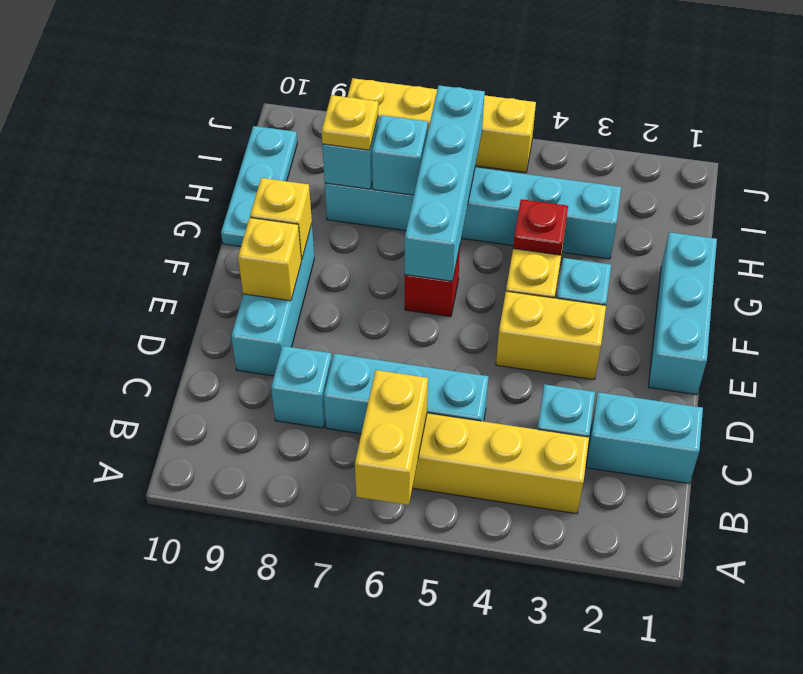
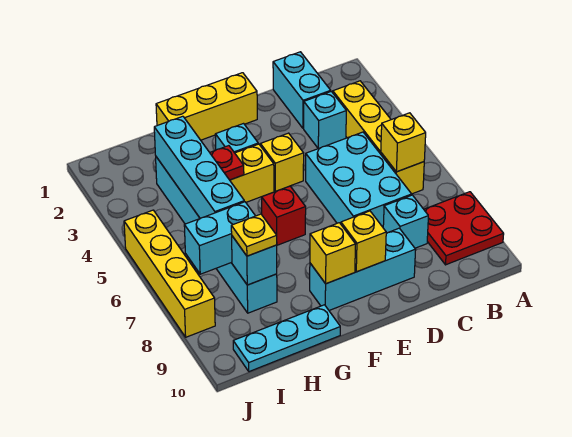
yellow 1x2 brick [355,370,428,505] -> yellow 1x1 brick [381,113,426,172]
none -> red 2x2 plate [424,192,504,265]
cyan 1x3 brick [324,354,488,434] -> cyan 2x3 brick [306,132,412,227]
cyan 1x3 brick [648,232,717,395] -> yellow 1x3 brick [156,73,257,140]
yellow 1x2 brick [496,291,606,380] -> yellow 1x1 brick [260,133,304,191]
cyan 1x4 brick [405,85,485,281] -> cyan 1x4 brick turned to [154,116,244,218]
cyan 1x1 brick [372,115,428,195] -> cyan 1x2 brick [184,202,255,274]

